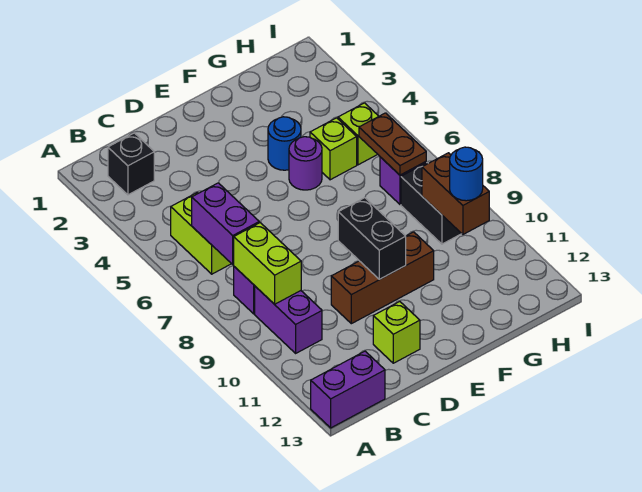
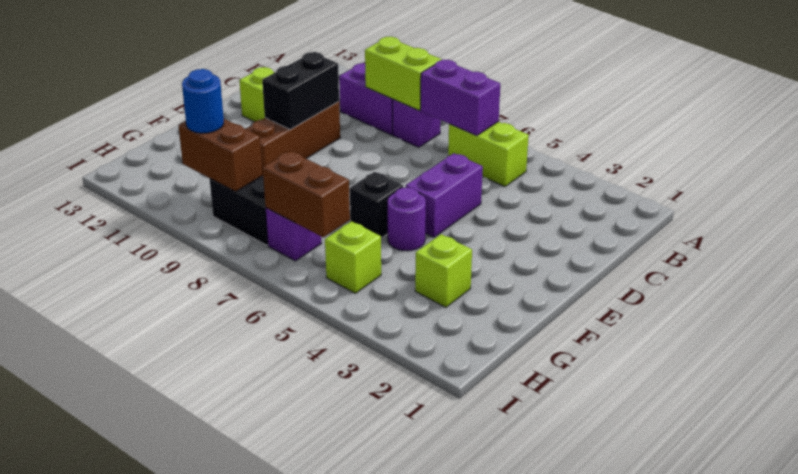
purple 1x2 brick [311,351,385,428] -> purple 1x2 brick moved to [406,153,483,237]
black 1x1 brick [108,133,154,195] -> black 1x1 brick moved to [350,172,403,238]
black 1x2 brick [338,198,406,279] -> black 1x2 brick turned to [262,52,339,130]
blue 1x1 round brick [268,117,301,170] -> none
lime 1x1 brick [310,118,357,180] -> lime 1x1 brick moved to [415,234,472,307]
brown 1x2 plate [359,113,426,175] -> brown 1x2 brick [263,151,350,237]

